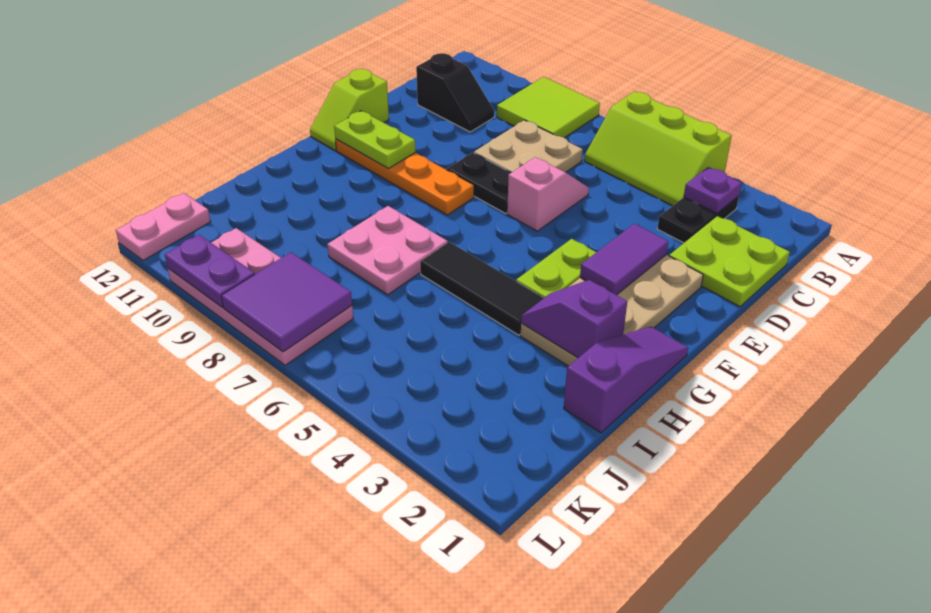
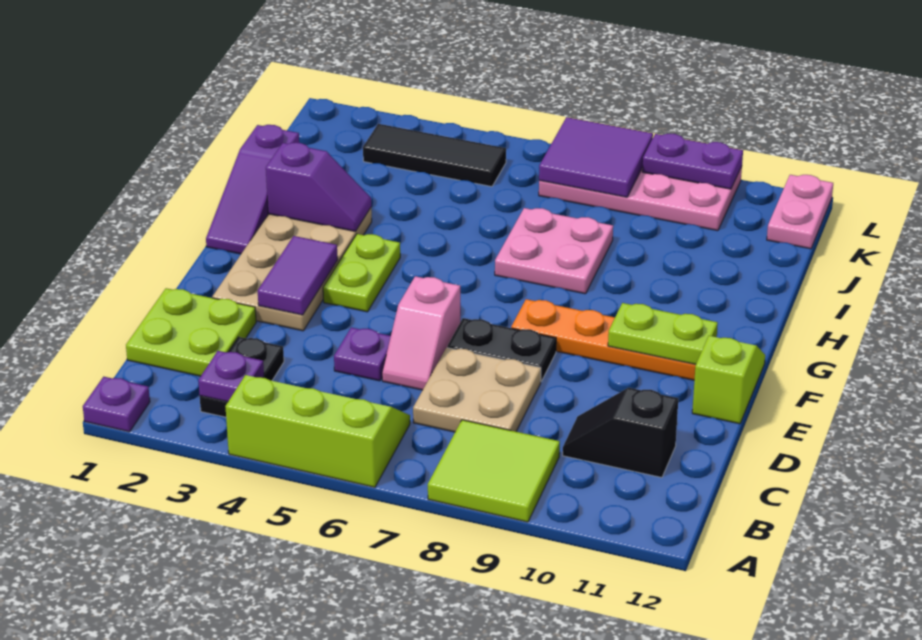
none -> purple 1x1 plate [83,377,150,432]
none -> purple 1x1 plate [334,327,391,381]
black 1x3 tile [420,242,543,335] -> black 1x3 tile moved to [363,124,506,187]

